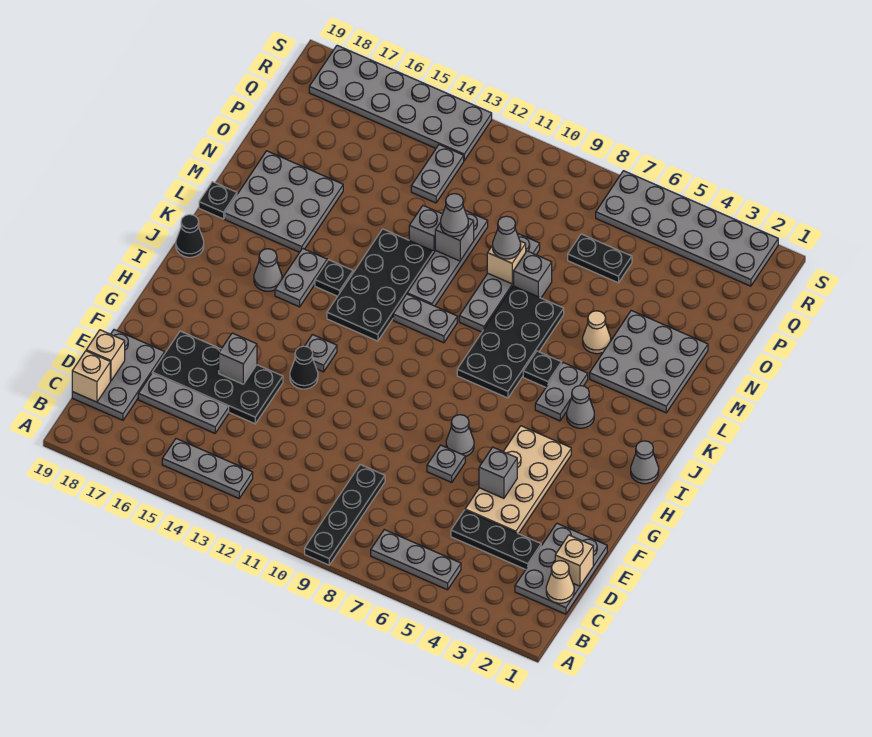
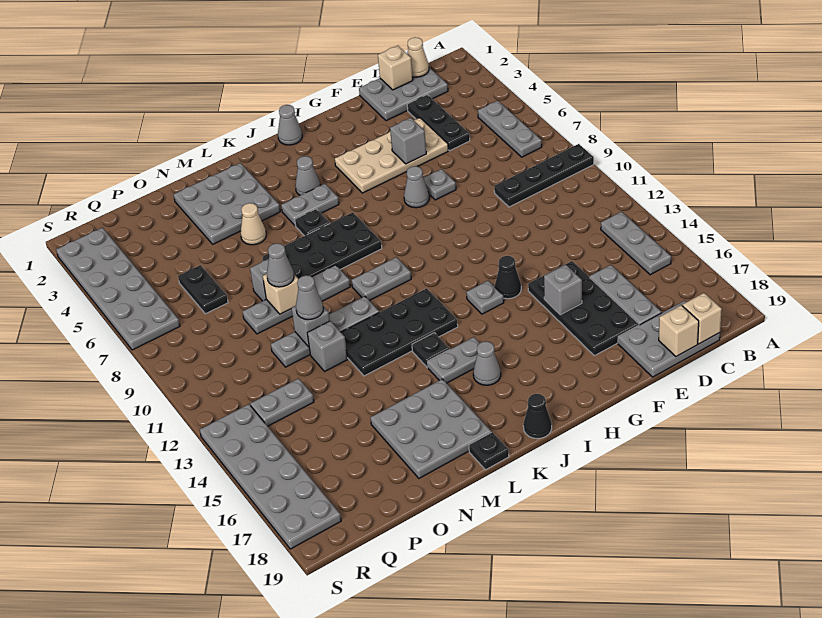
grey 1x2 plate [393,294,457,343] -> grey 1x2 plate turned to [351,257,411,301]

